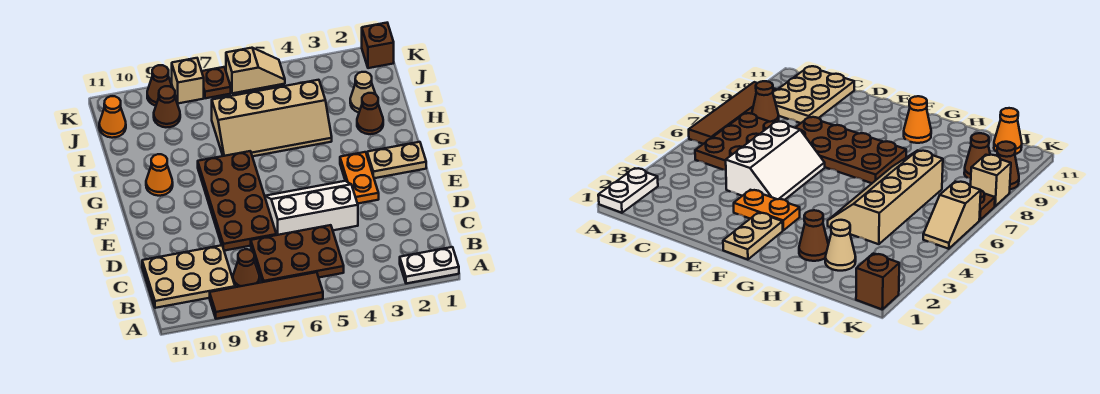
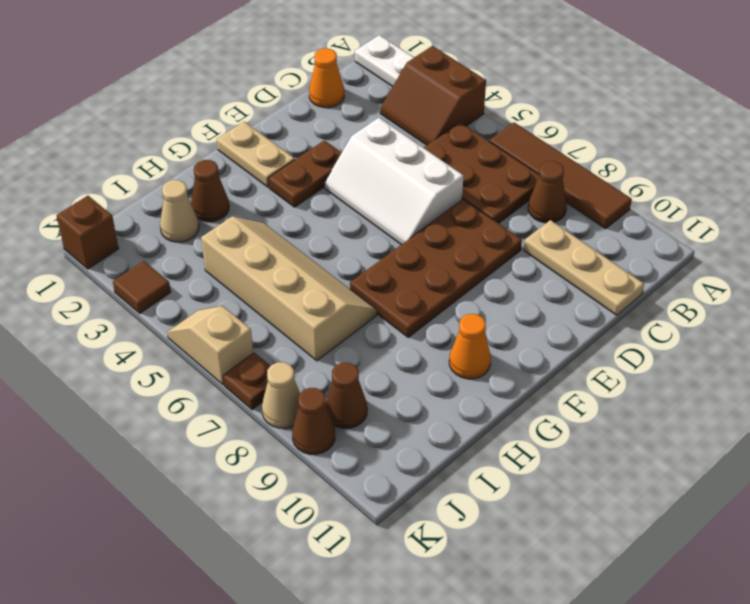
none -> brown 2x2 slope [380,46,486,145]
tan 2x3 plate [142,245,235,308] -> tan 1x3 plate [524,220,644,315]
orange 1x2 plate [340,152,379,204] -> brown 1x2 plate [269,140,342,207]
orange 1x1 cone [99,96,126,138] -> orange 1x1 cone moved to [309,48,344,108]
none -> brown 1x1 tile [113,261,171,313]
tan 1x1 brick [172,58,204,103] -> tan 1x1 cone [262,362,300,428]

